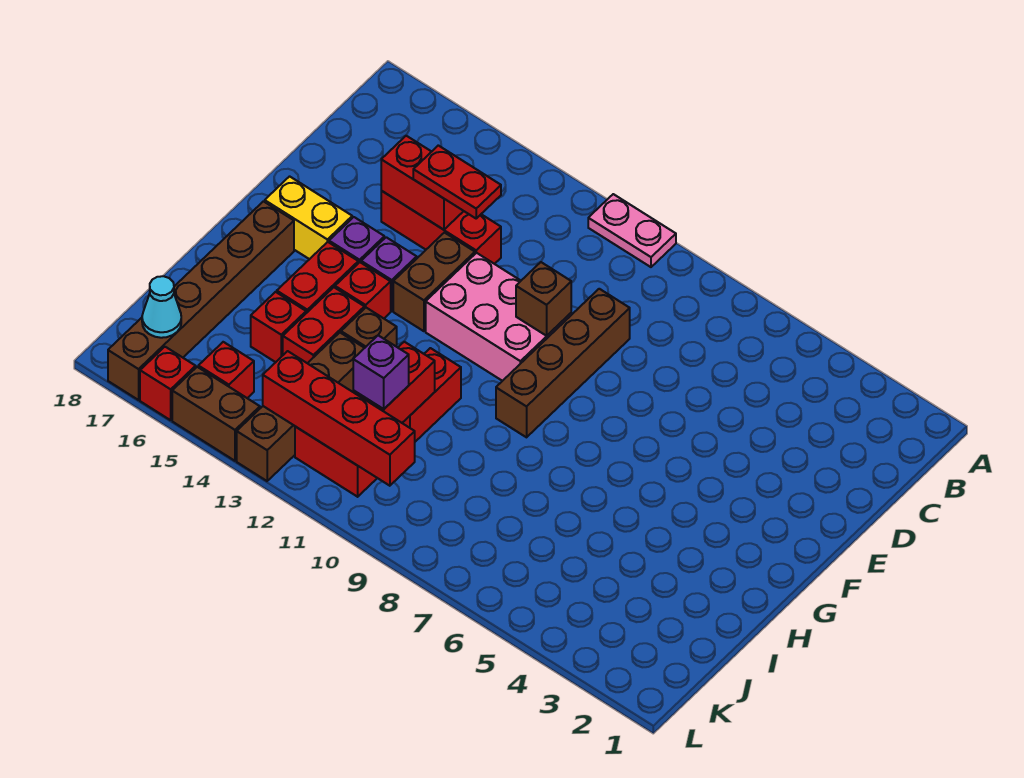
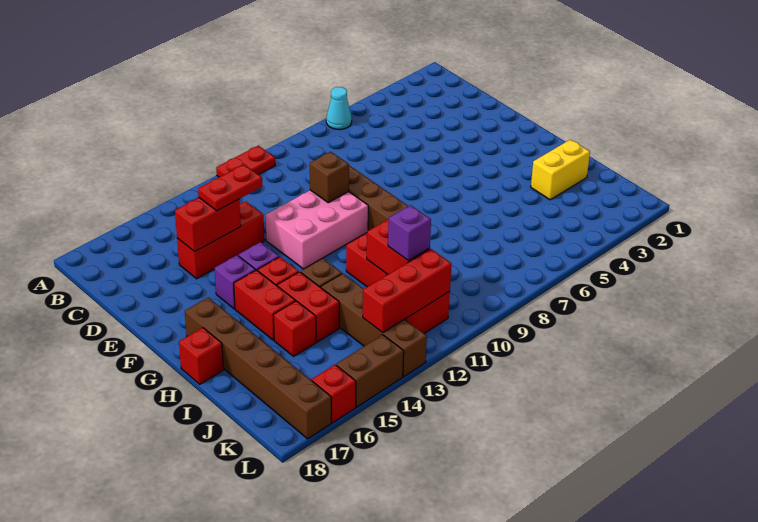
pink 1x2 plate [588,194,676,267] -> red 1x2 plate [216,146,275,177]
brown 1x2 brick [393,233,475,331] -> none
yellow 1x2 brick [265,176,352,259] -> yellow 1x2 brick moved to [531,140,590,200]
red 1x4 brick [263,351,415,486] -> red 1x3 brick [363,249,452,333]
red 1x1 brick [198,342,254,398] -> red 1x1 brick moved to [179,328,224,384]
cyan 1x1 cone [142,276,181,338] -> cyan 1x1 cone moved to [326,87,352,130]

